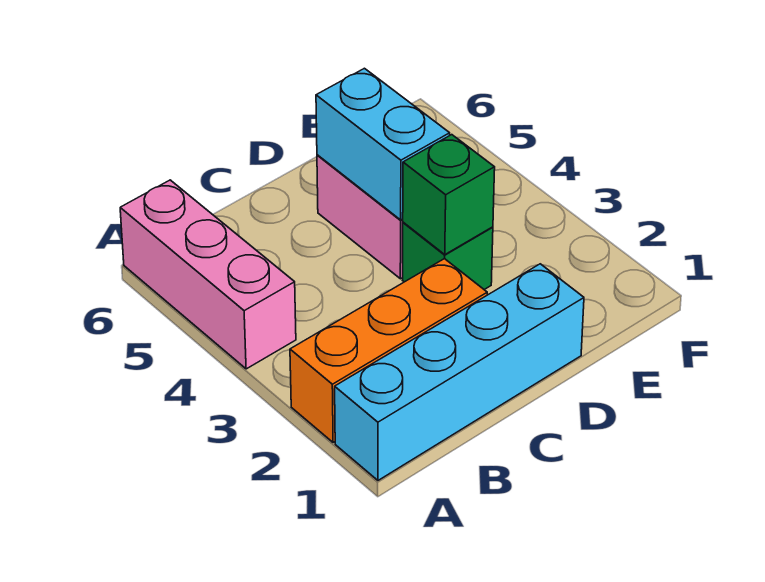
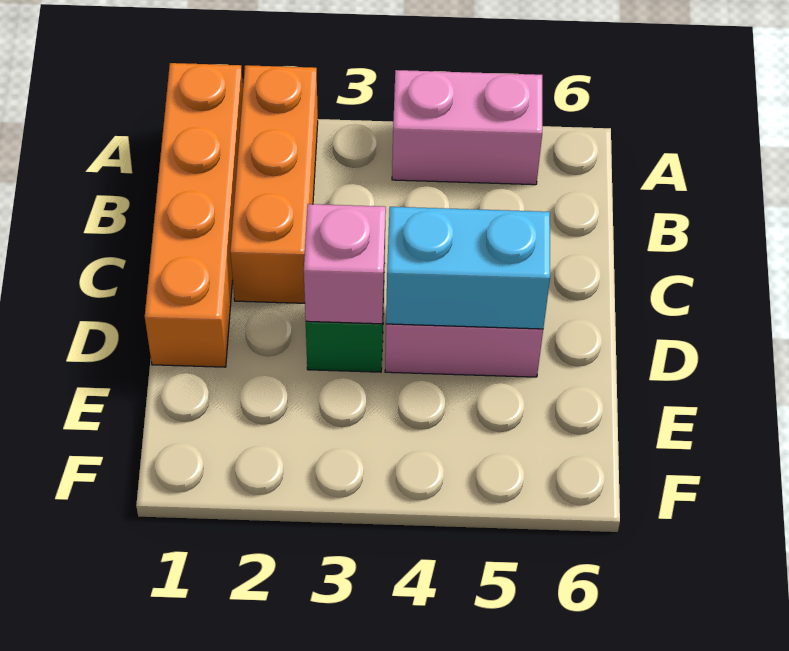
cyan 1x4 brick [335,264,584,480] -> orange 1x4 brick [145,63,243,367]
pink 1x3 brick [120,180,296,369] -> pink 1x2 brick [392,70,542,185]
green 1x1 brick [403,135,495,254] -> pink 1x1 brick [304,204,386,324]

